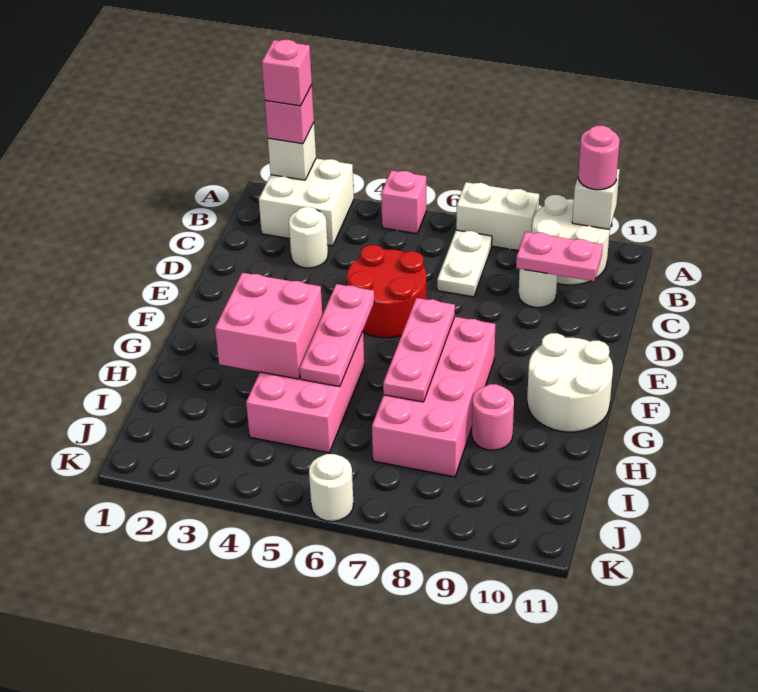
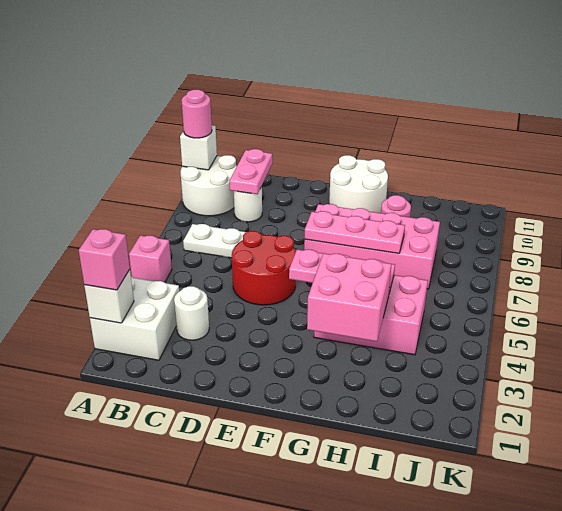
pink 1x1 brick [262,40,312,106] -> none
white 1x2 brick [456,182,539,251] -> none
white 1x1 round brick [309,454,354,521] -> none

